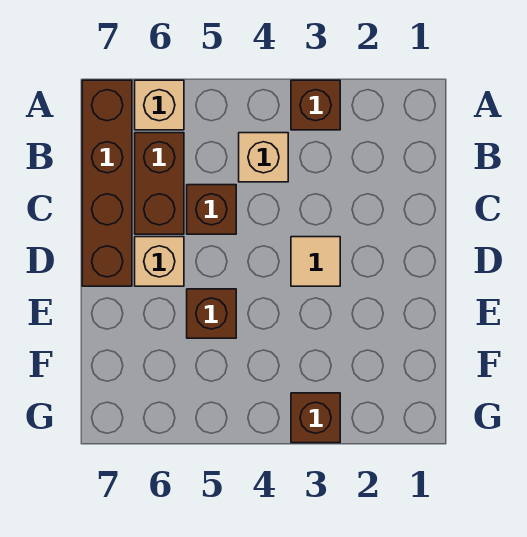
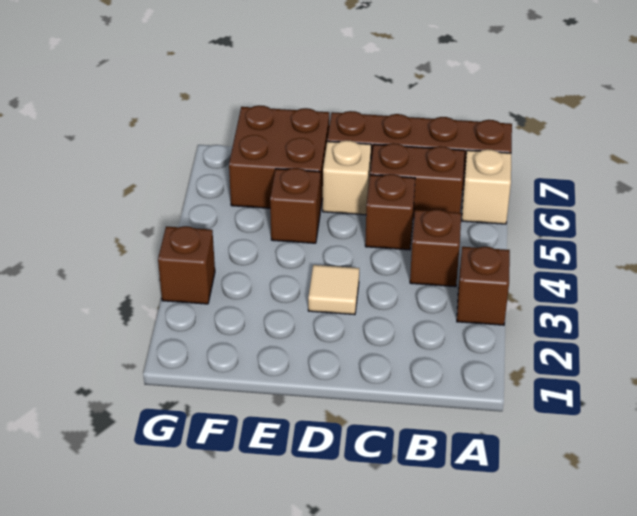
tan 1x1 brick [239,133,288,182] -> brown 1x1 brick [410,209,461,287]
none -> brown 2x2 brick [229,105,329,211]

